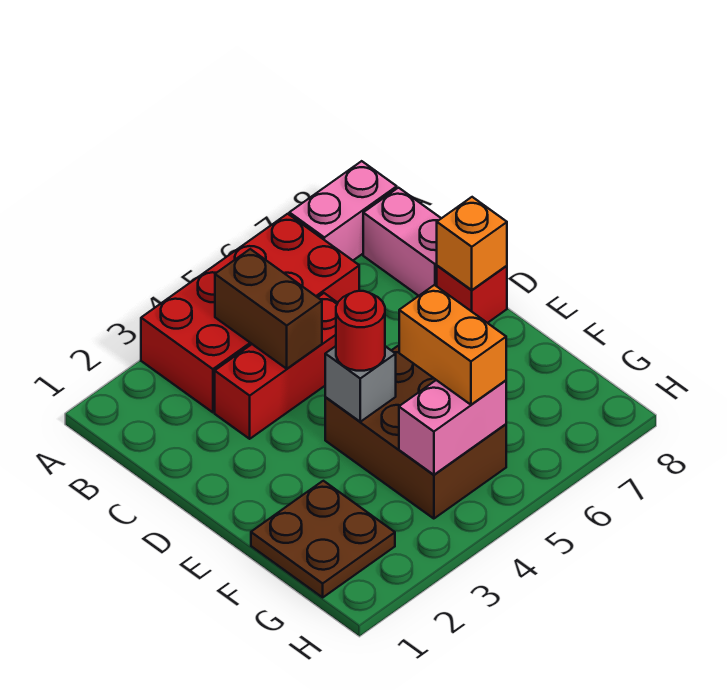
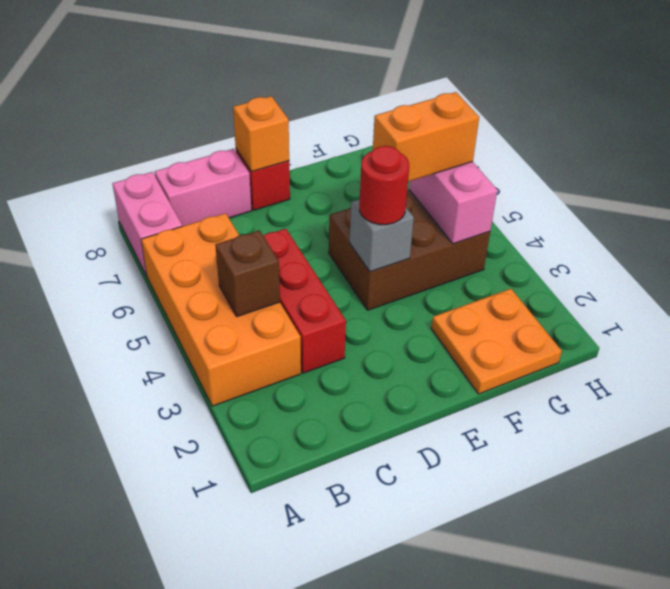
red 2x4 brick [141,214,359,412] -> orange 2x4 brick [141,213,301,406]
brown 1x2 brick [215,249,322,369] -> brown 1x1 brick [215,230,280,317]
brown 2x2 plate [251,481,395,597] -> orange 2x2 plate [431,289,562,394]

